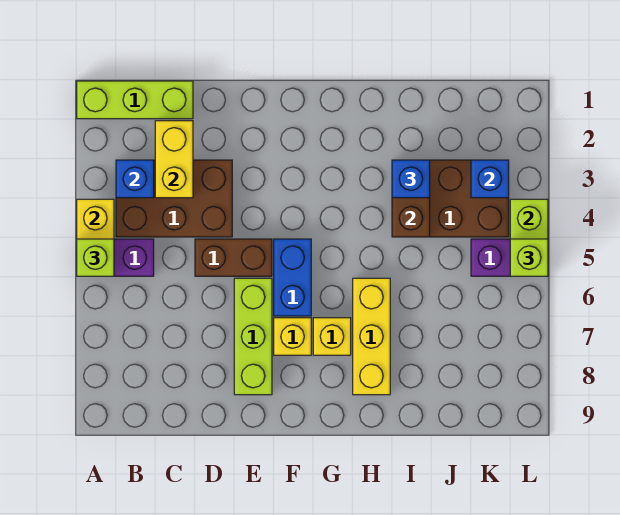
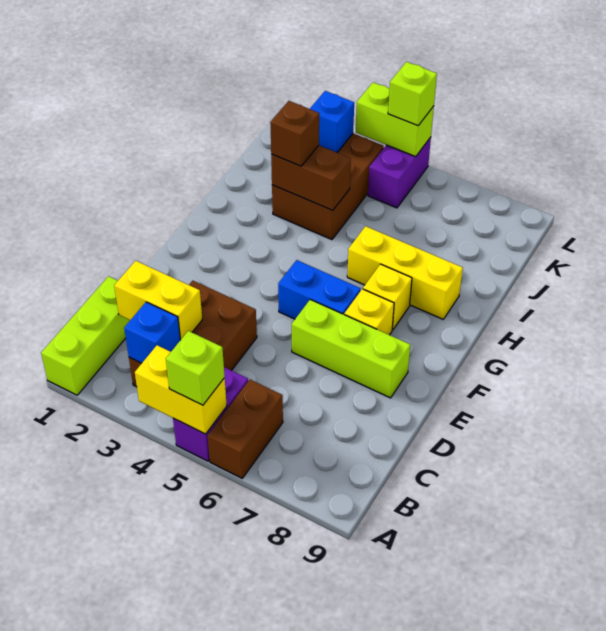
brown 1x2 brick [195,239,272,276] -> brown 1x2 brick moved to [207,380,283,478]
blue 1x1 brick [392,160,430,198] -> brown 1x1 brick [270,101,319,166]

